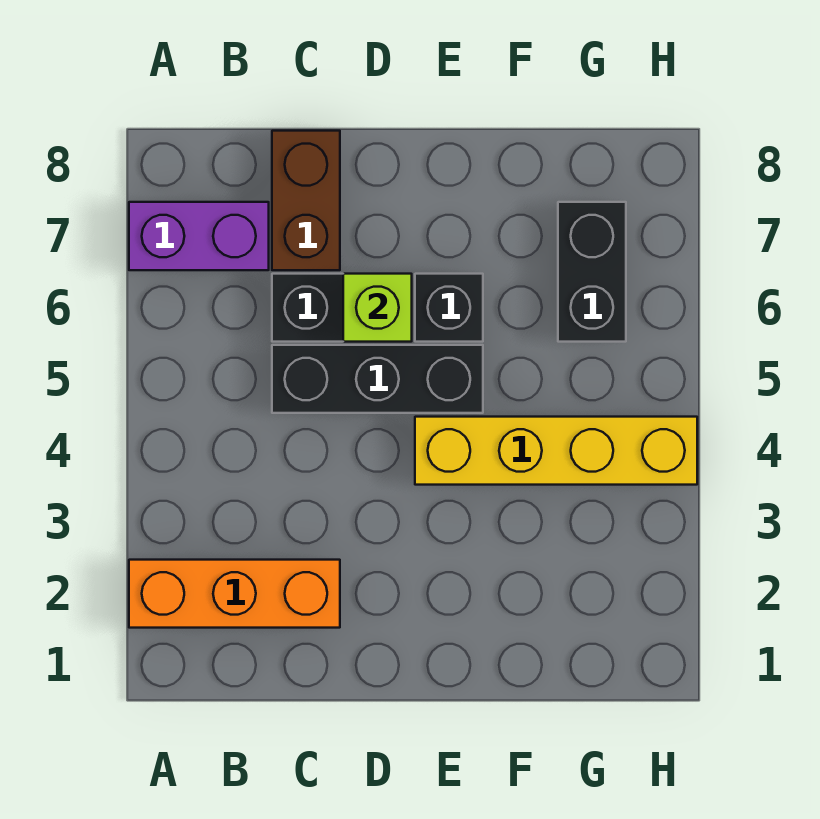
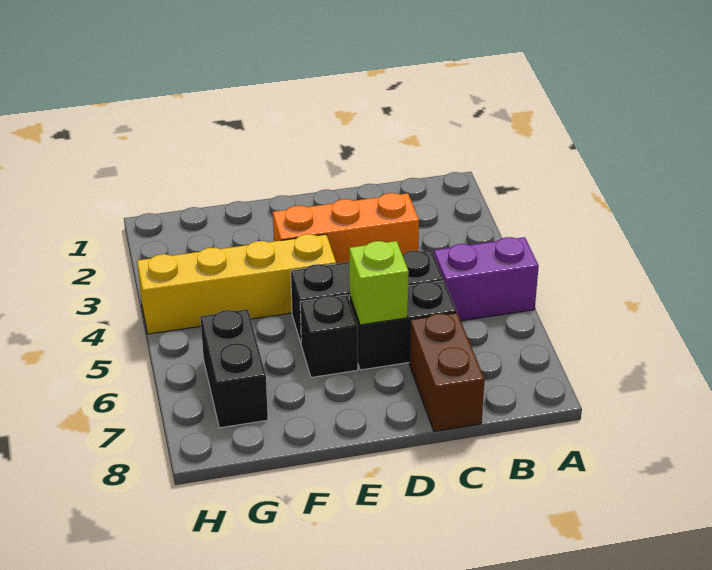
orange 1x3 brick [129,560,340,628] -> orange 1x3 brick moved to [273,193,419,264]
purple 1x2 brick [129,202,269,270] -> purple 1x2 brick moved to [434,237,539,321]

